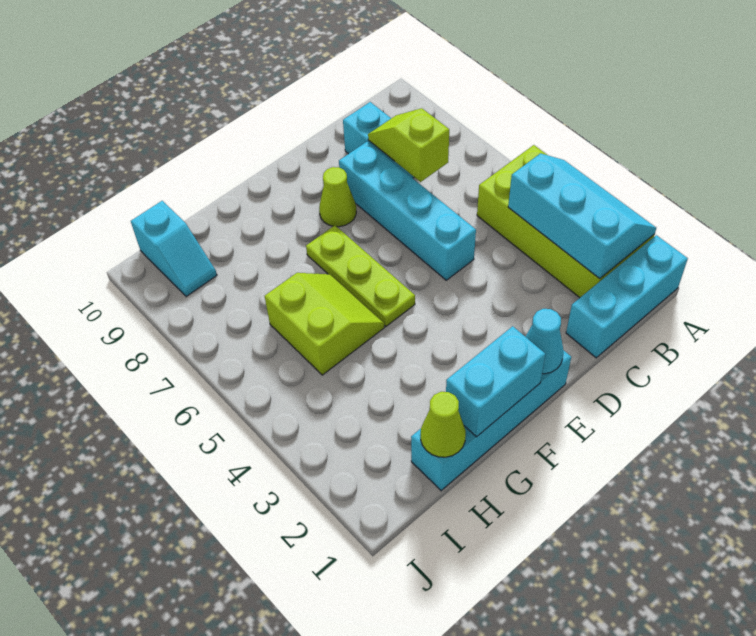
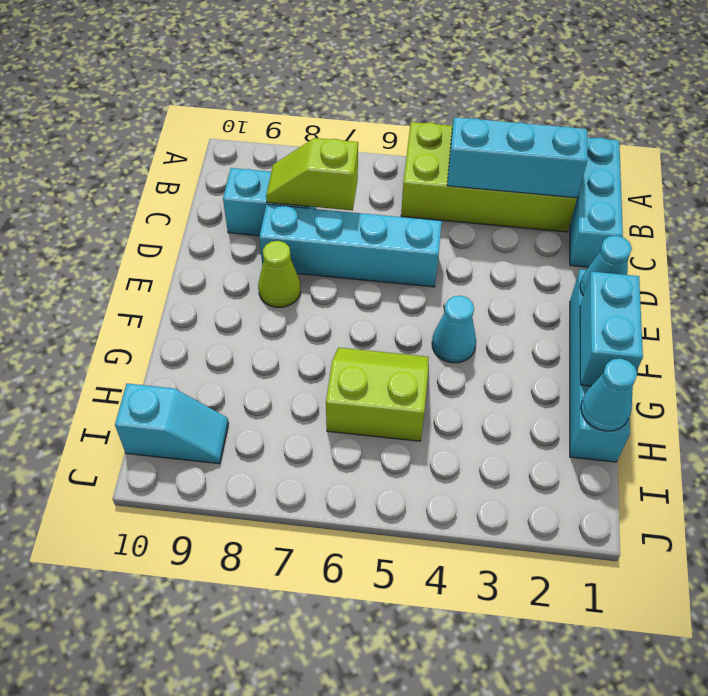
none -> cyan 1x1 cone [432,296,476,363]
lime 1x3 plate [306,226,415,326] -> none
lime 1x1 cone [421,392,466,457] -> cyan 1x1 cone [581,358,637,431]

